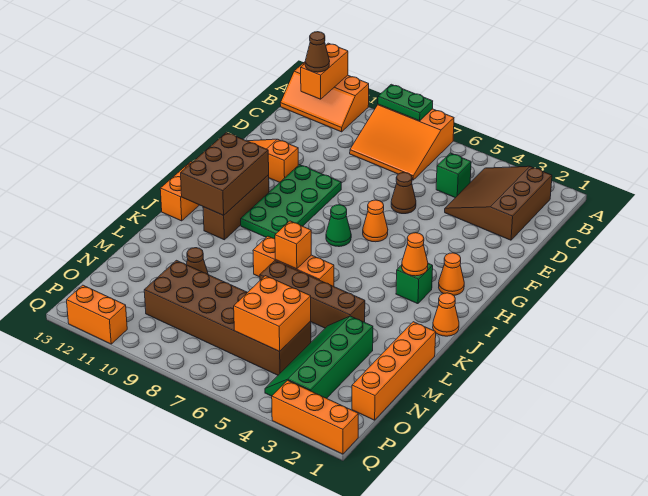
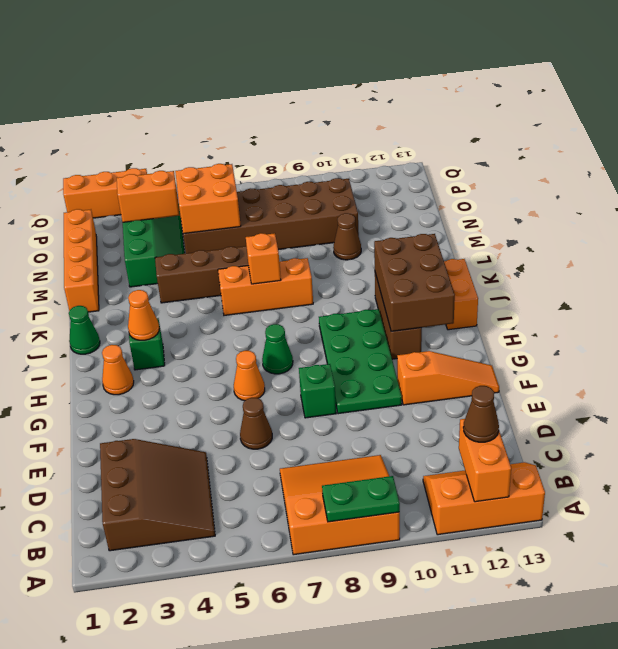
green 1x1 brick [436,153,471,198] -> green 1x1 brick moved to [299,364,336,418]
orange 1x1 cone [433,293,459,336] -> green 1x1 cone [69,306,100,354]
orange 1x2 brick [67,285,127,344] -> orange 1x2 brick moved to [117,171,179,222]

